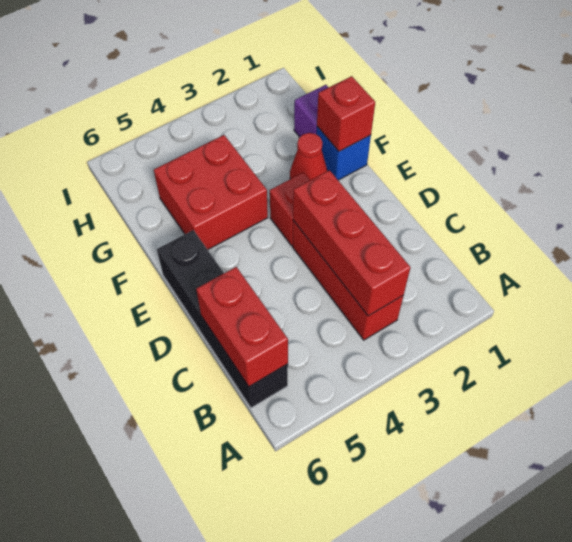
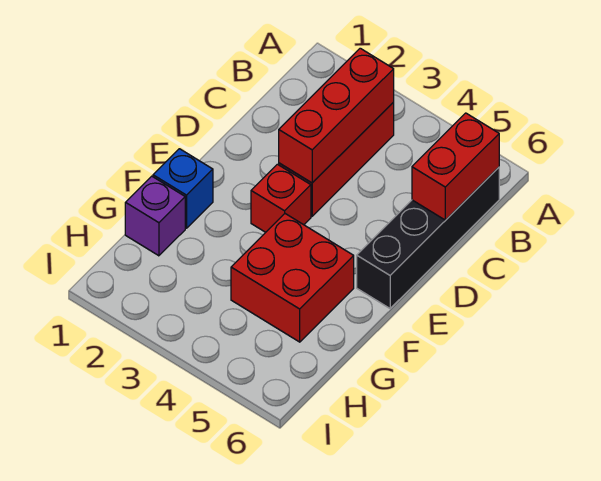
red 1x1 brick [317,76,375,151] -> none
red 1x1 cone [290,133,327,180] -> none

